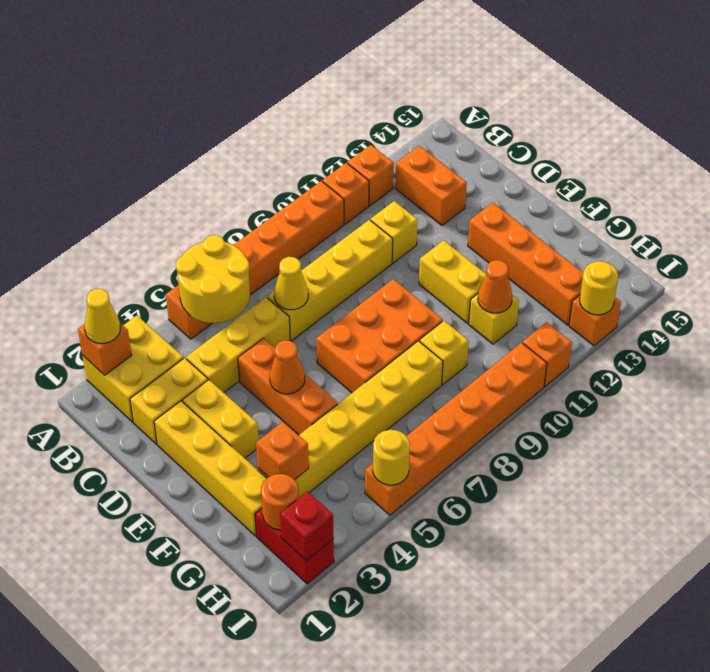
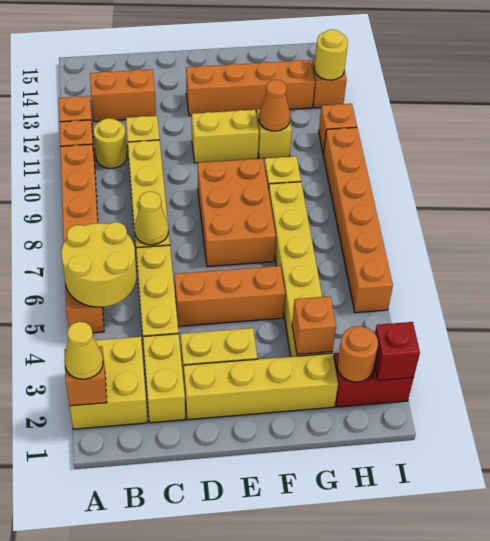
orange 1x1 cone [270,340,305,394] -> none
yellow 1x1 round brick [373,430,410,485] -> yellow 1x1 round brick moved to [93,118,127,168]

